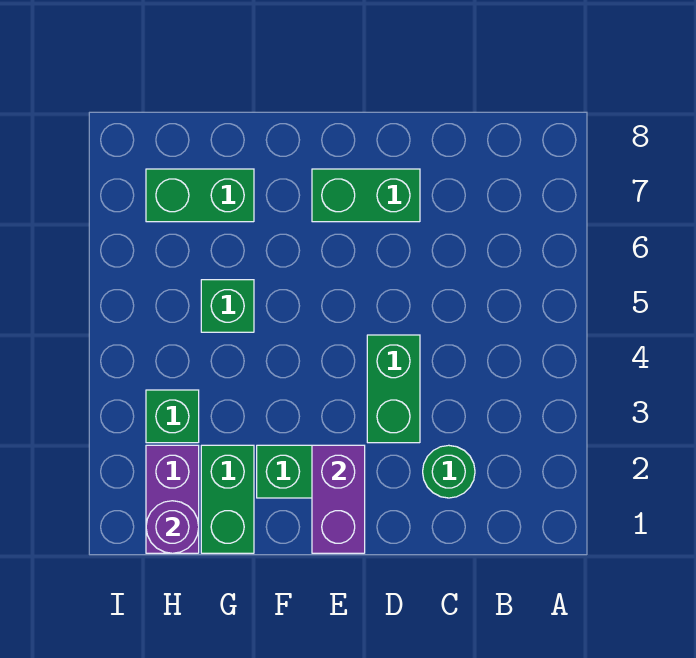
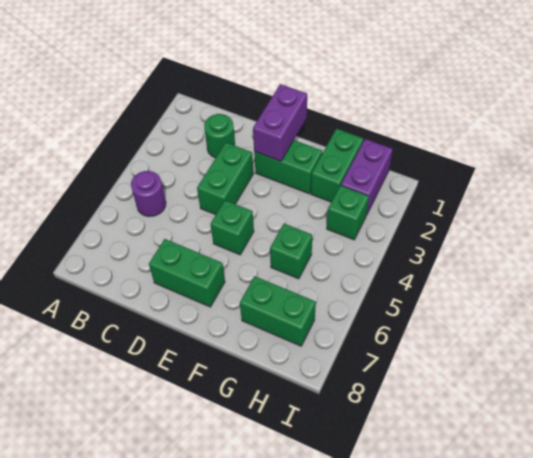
none -> green 1x1 brick [211,200,254,255]
purple 1x1 round brick [146,501,199,553] -> purple 1x1 round brick moved to [131,171,166,217]

